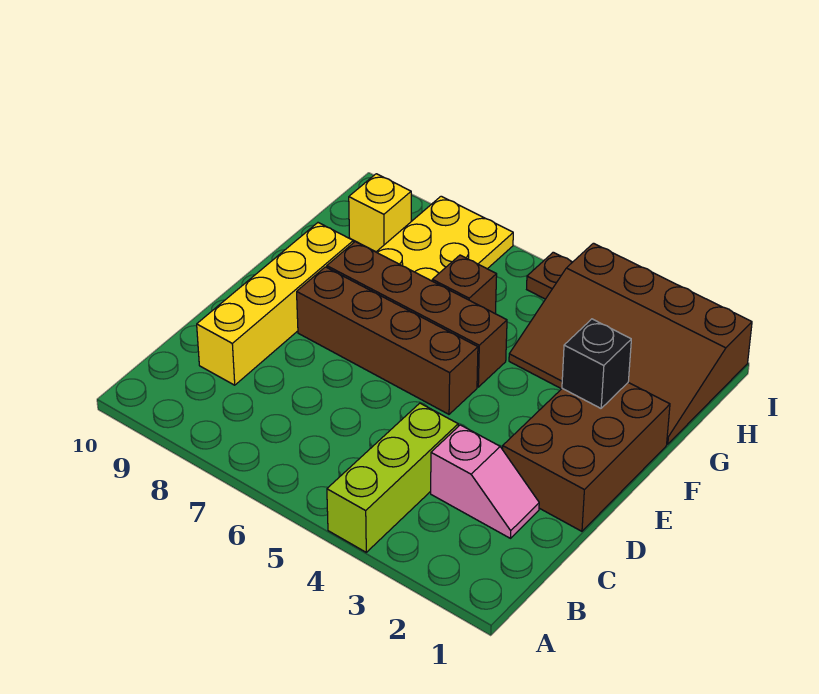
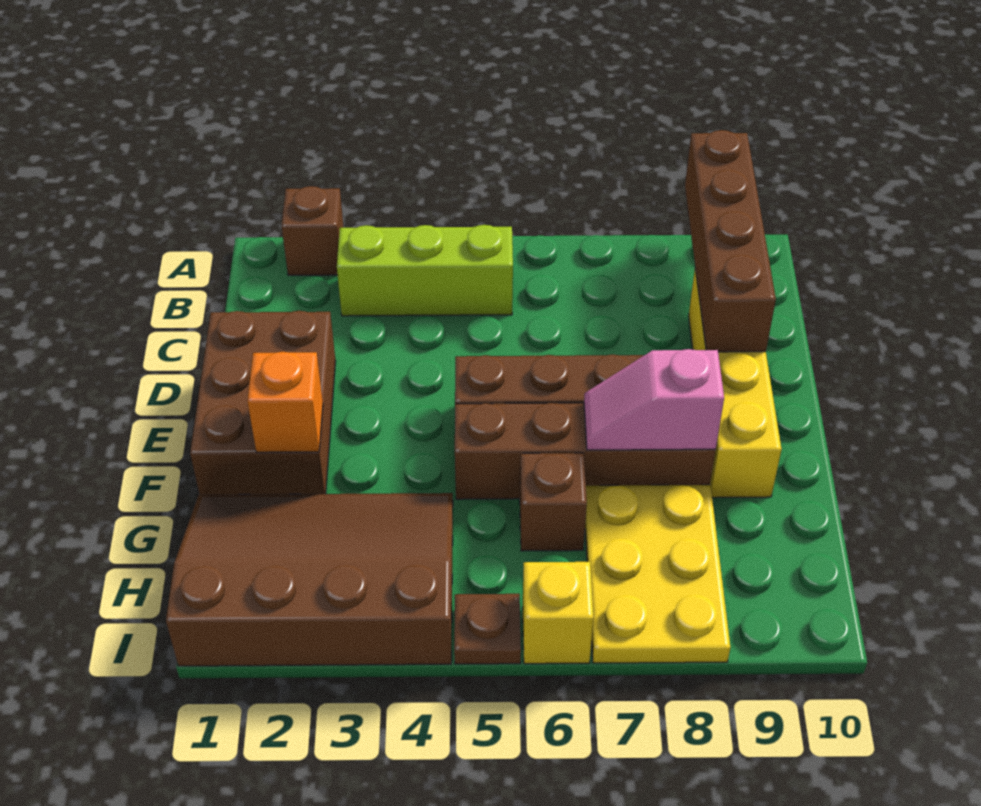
none -> brown 1x1 brick [281,186,344,275]
lime 1x3 brick [327,403,458,552] -> lime 1x3 brick turned to [337,225,513,316]
none -> brown 1x4 brick [685,130,776,352]
pink 1x2 slope [431,425,539,538] -> pink 1x2 slope moved to [584,349,724,450]
black 1x1 brick [562,319,631,408] -> orange 1x1 brick [247,352,323,452]
yellow 1x1 brick [349,174,411,252] -> yellow 1x1 brick moved to [522,562,593,664]

